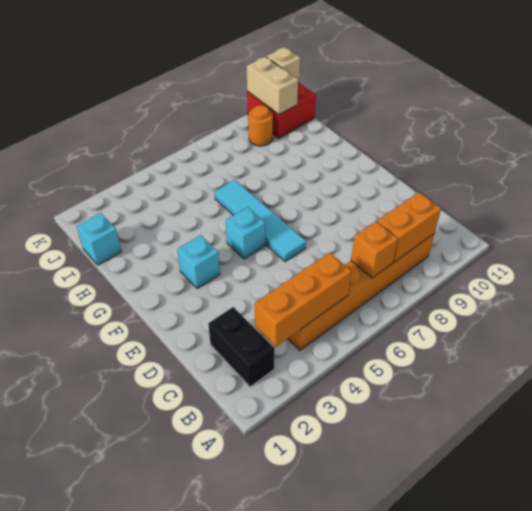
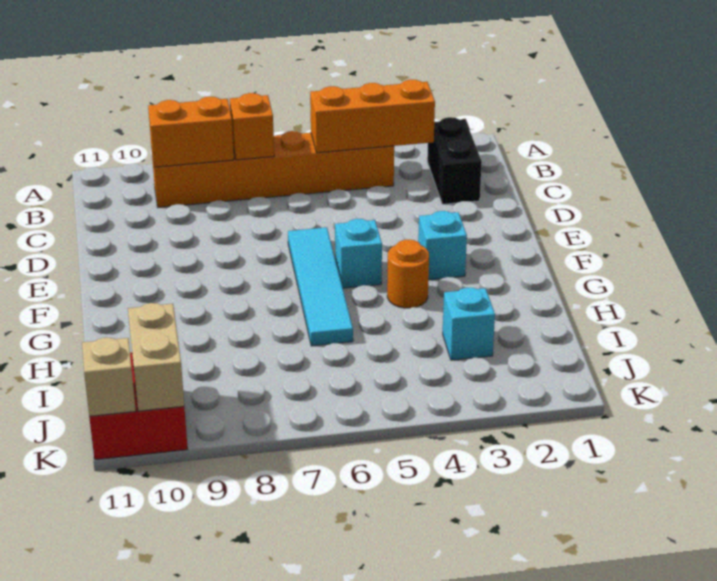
cyan 1x1 brick [77,213,121,265] -> cyan 1x1 brick moved to [443,287,495,360]
orange 1x1 round brick [248,105,273,146] -> orange 1x1 round brick moved to [387,240,429,308]

